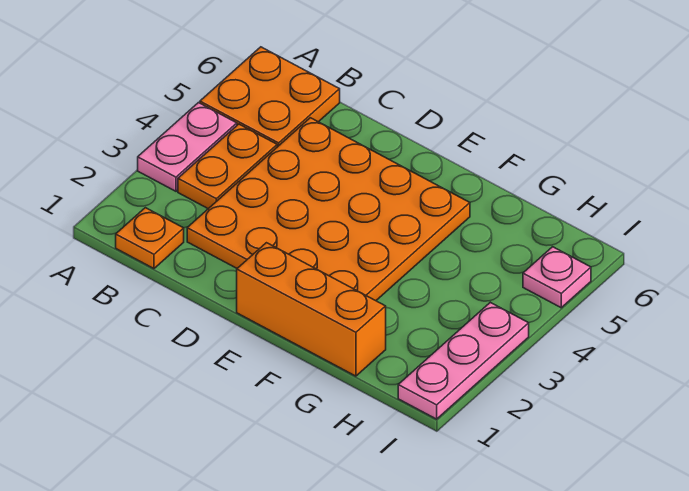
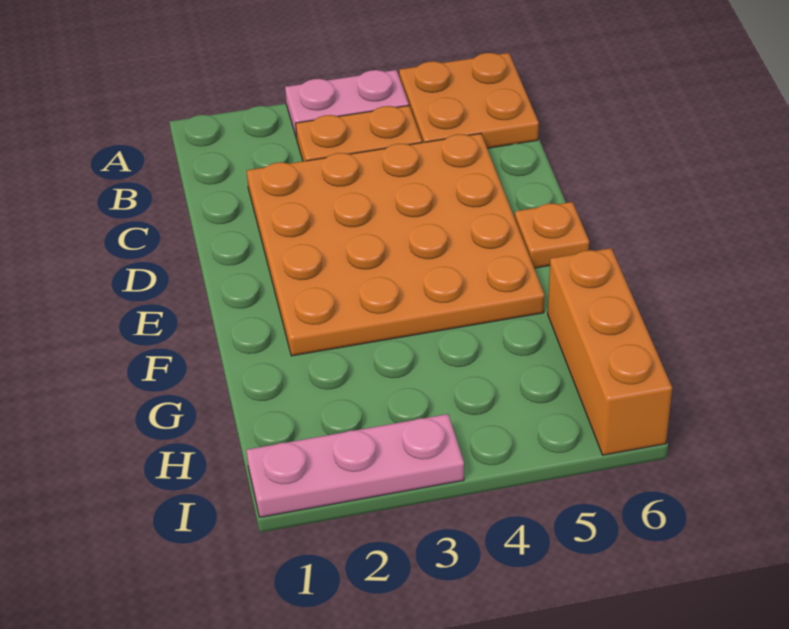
orange 1x1 plate [116,208,184,269] -> orange 1x1 plate moved to [515,202,589,268]
orange 1x3 brick [237,243,386,376] -> orange 1x3 brick moved to [548,248,672,455]
pink 1x1 plate [523,247,591,308] -> none

